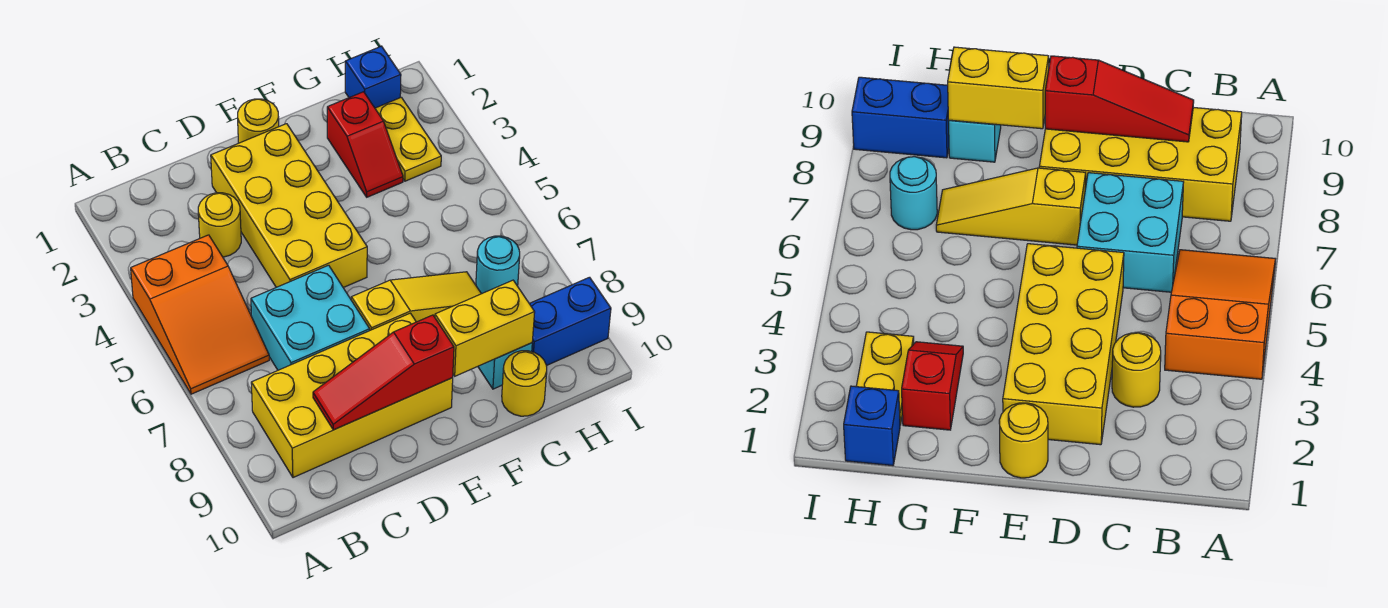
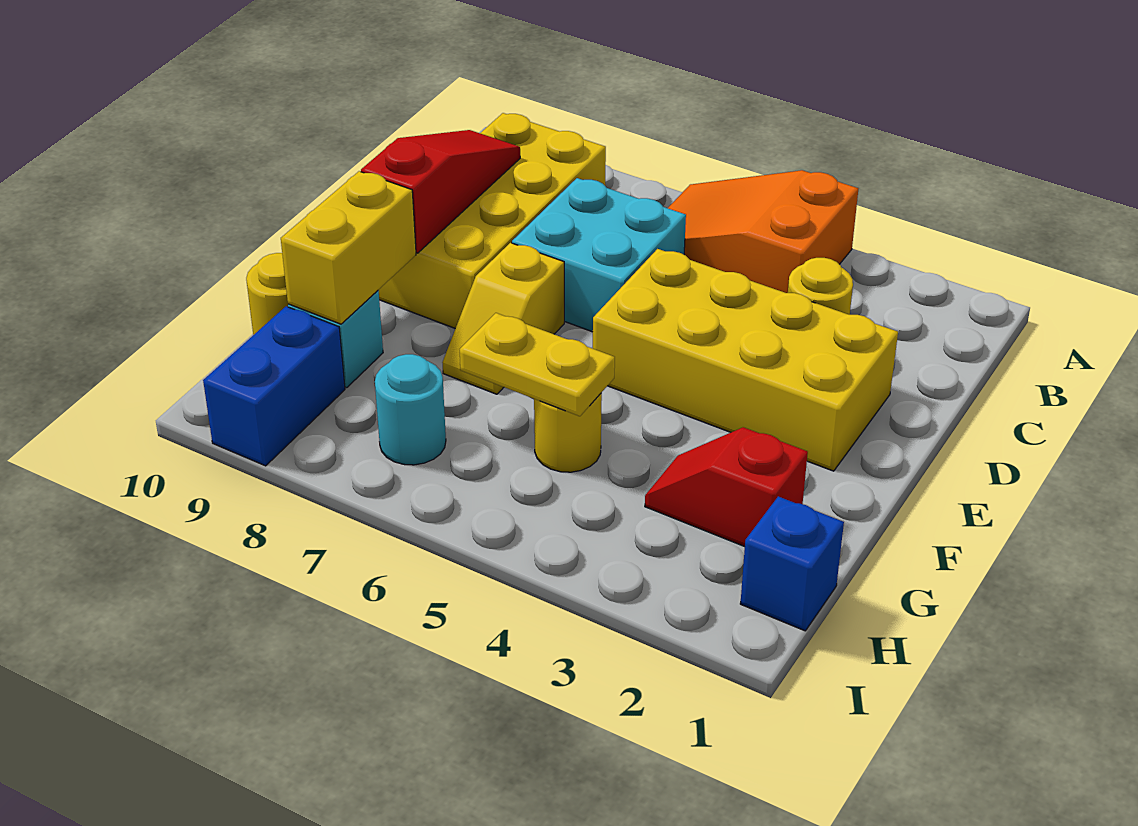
yellow 1x1 round brick [238,99,279,143] -> yellow 1x1 round brick moved to [534,393,602,472]
yellow 1x3 slope [351,272,481,330] -> yellow 1x2 slope [442,243,564,394]
yellow 1x2 plate [375,97,441,181] -> yellow 1x2 plate moved to [459,313,615,416]

